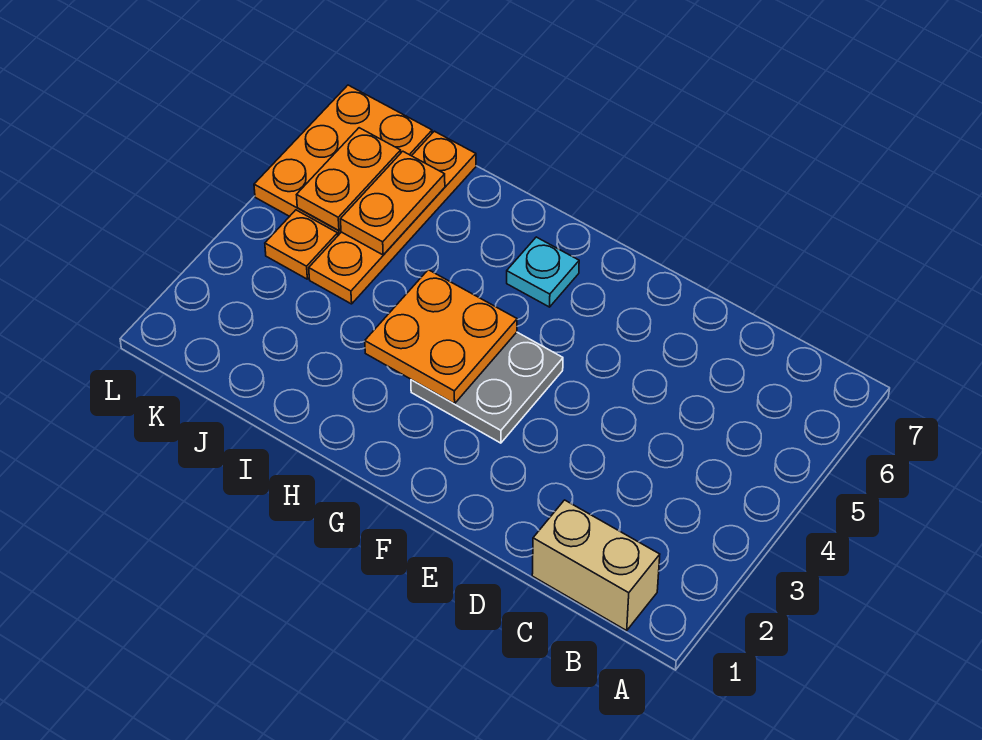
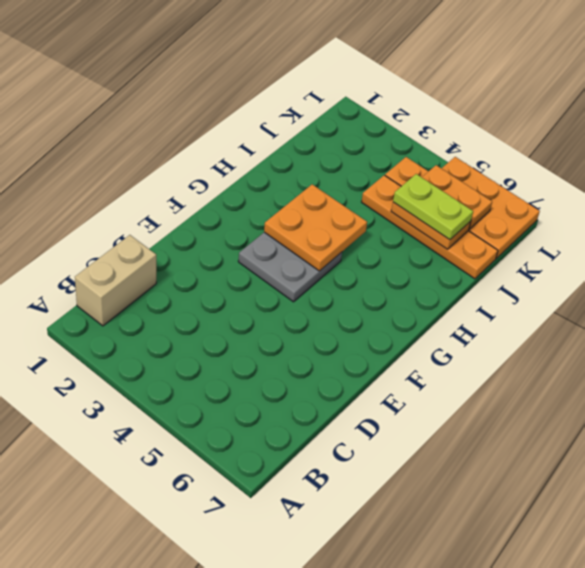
cyan 1x1 plate [507,237,579,307] -> none
none -> lime 1x2 plate [393,174,473,240]

